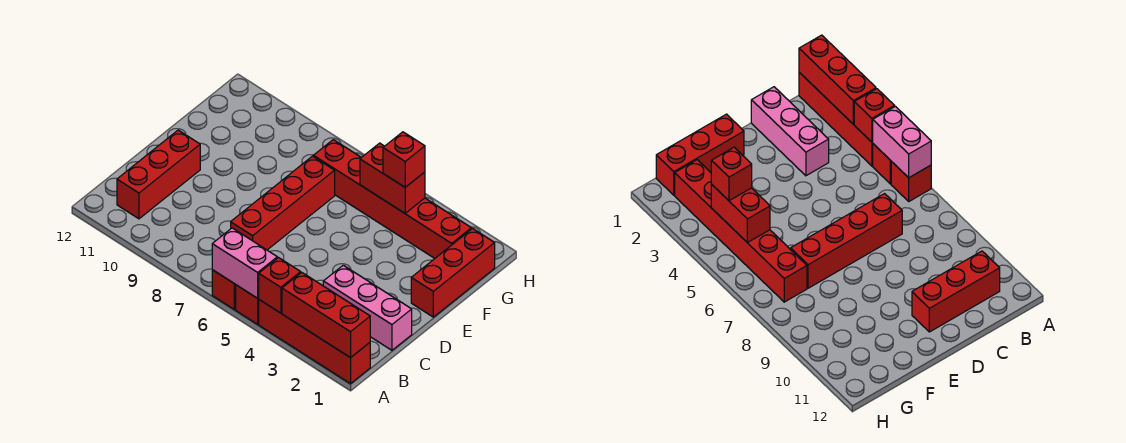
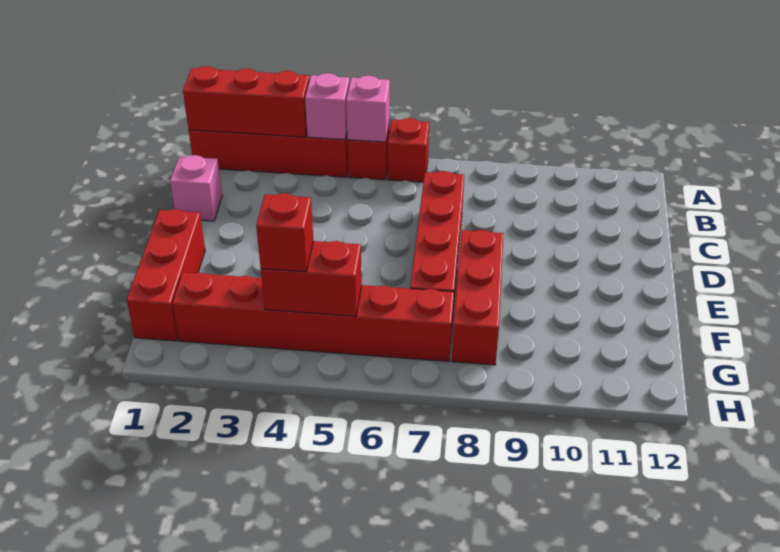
red 1x1 brick [259,258,301,313] -> pink 1x1 brick [305,73,349,140]
pink 1x2 brick [212,228,277,298] -> pink 1x1 brick [346,76,390,142]
red 1x3 brick [117,130,200,219] -> red 1x3 brick moved to [452,230,504,365]
pink 1x3 brick [323,265,412,350] -> pink 1x1 brick [170,155,222,221]

